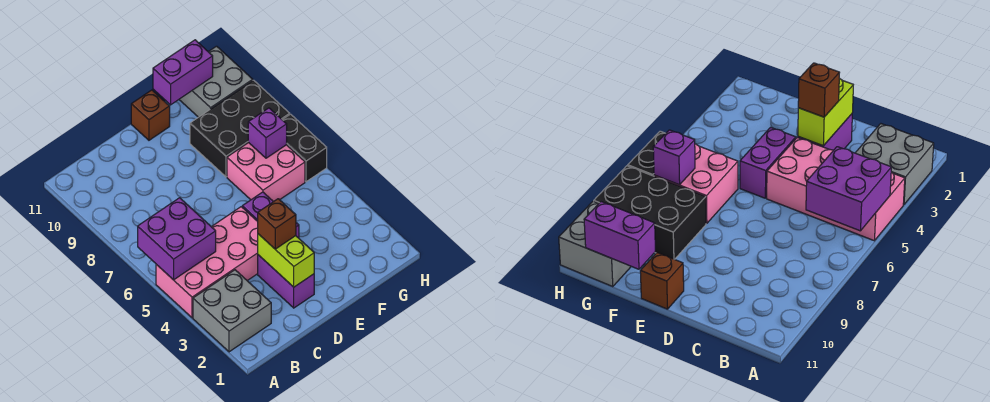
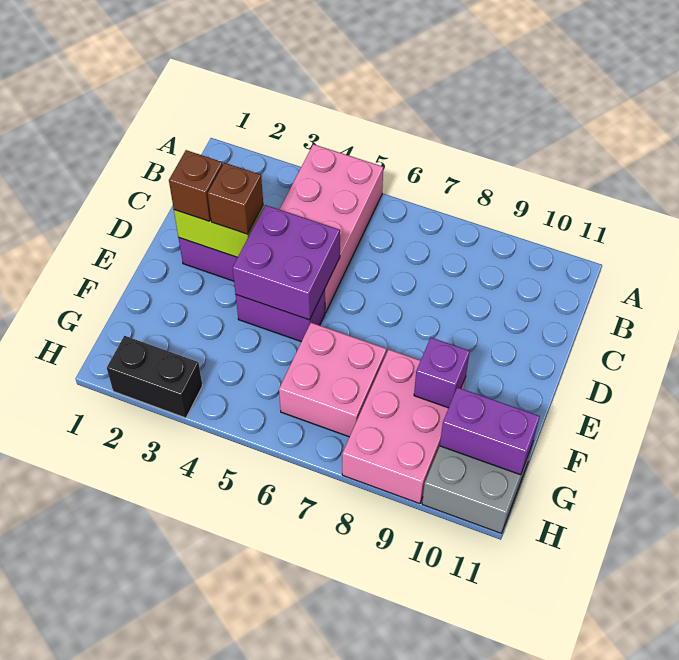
grey 2x2 brick [193,270,271,352] -> none
purple 2x2 brick [138,198,216,280] -> purple 2x2 brick moved to [233,205,340,320]
brown 1x1 brick [131,90,170,140] -> brown 1x1 brick moved to [169,150,223,221]
black 2x3 brick [190,80,290,177] -> pink 2x3 brick [342,350,466,504]
purple 1x2 brick [153,40,213,105] -> purple 1x2 brick turned to [440,387,540,475]
purple 1x1 brick [248,108,287,158] -> purple 1x1 brick moved to [414,338,470,408]
black 1x2 brick [283,114,327,182] -> black 1x2 brick moved to [107,336,203,418]

